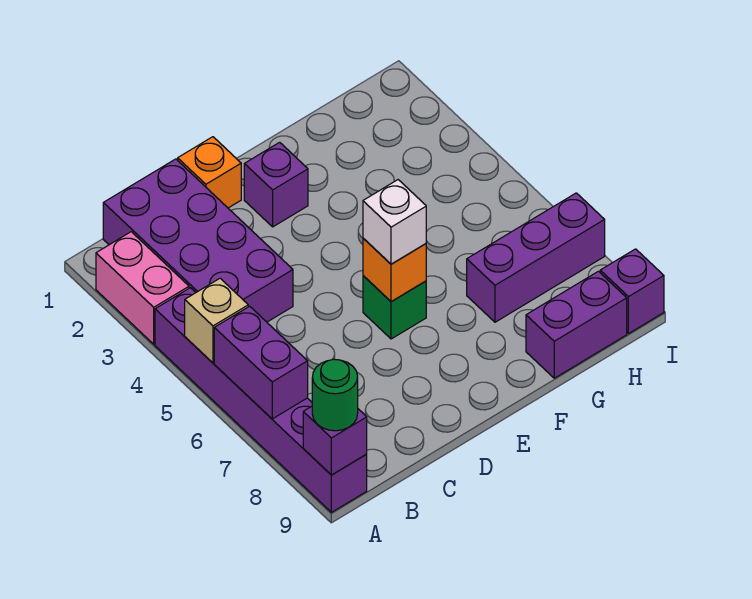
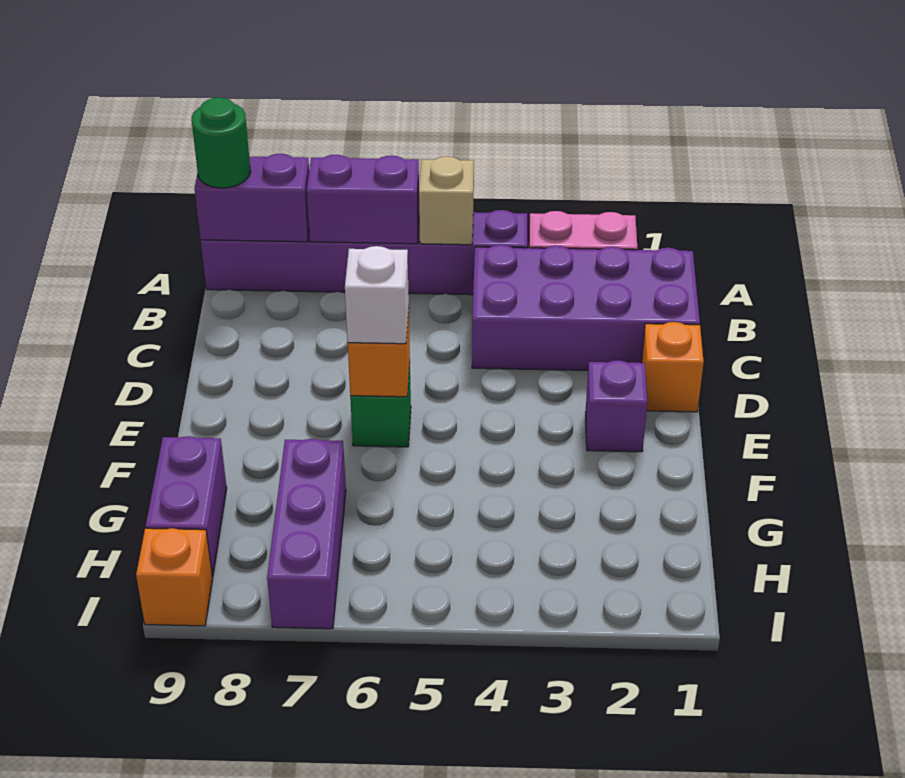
purple 1x1 brick [303,406,367,475] -> purple 1x2 brick [195,154,309,242]
purple 1x1 brick [600,249,664,334] -> orange 1x1 brick [136,528,213,626]

